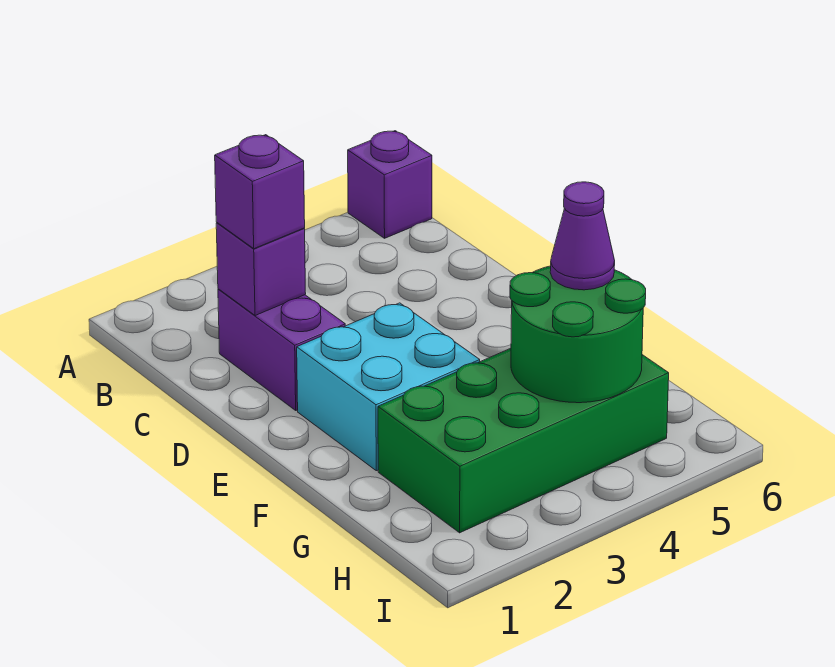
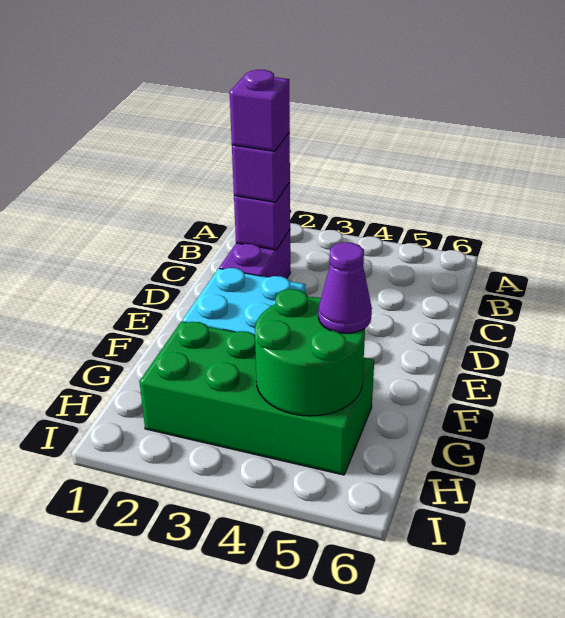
purple 1x1 brick [348,131,432,238] -> purple 1x1 brick moved to [230,70,290,151]

